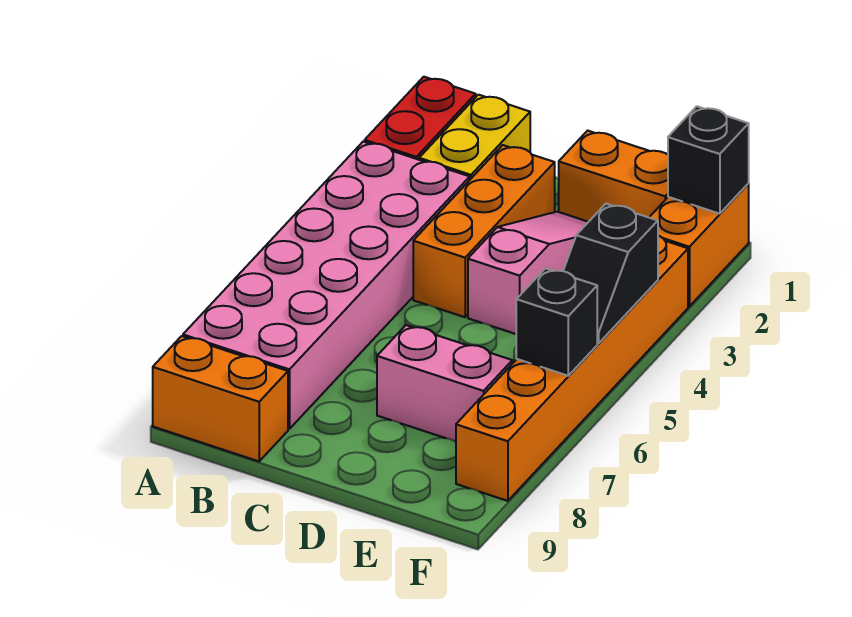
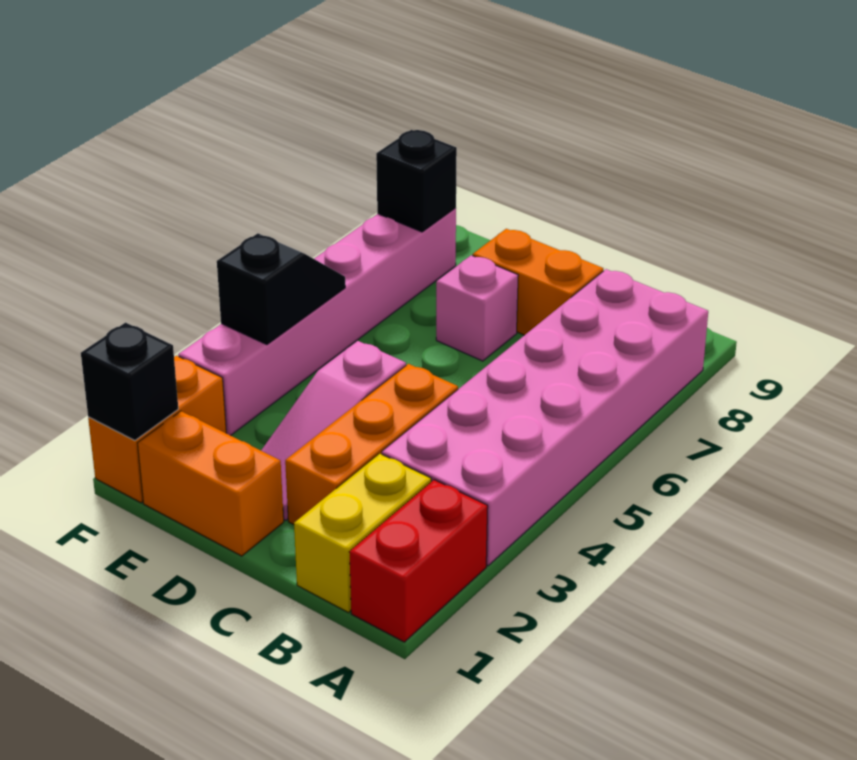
orange 1x2 brick [153,336,288,461] -> orange 1x2 brick moved to [473,229,603,335]
pink 1x2 brick [377,325,512,442] -> pink 1x1 brick [436,255,518,361]
orange 1x6 brick [456,236,688,501] -> pink 1x6 brick [178,208,456,436]
black 1x1 brick [516,268,597,376] -> black 1x1 brick moved to [376,130,457,232]

